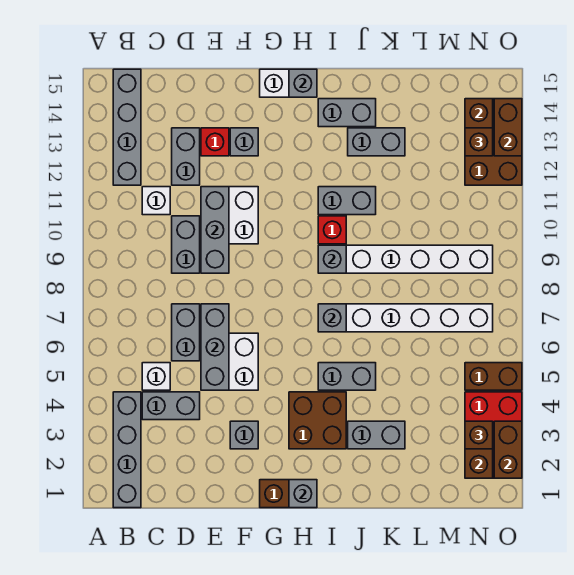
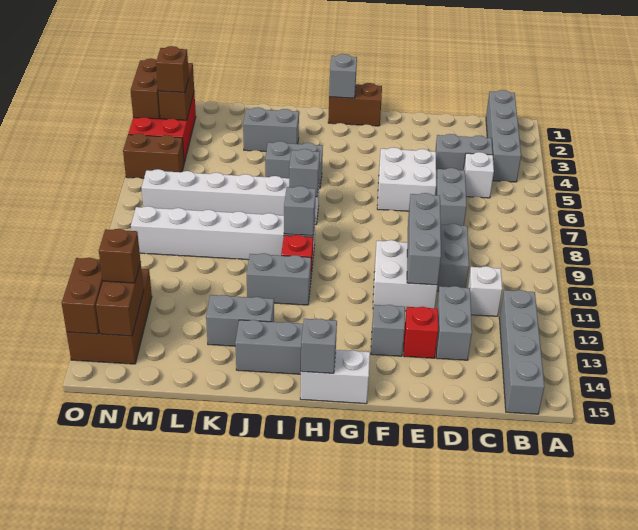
grey 1x3 brick [201,304,229,390] -> none
grey 1x1 brick [230,421,258,449] -> none
brown 2x2 brick [289,392,346,449] -> none

